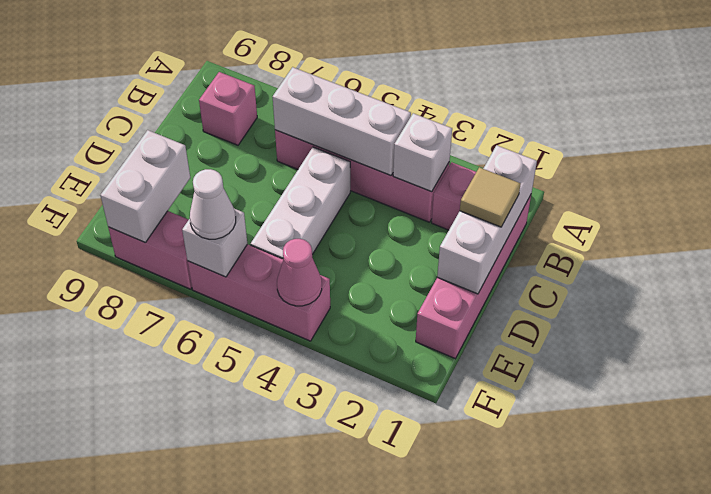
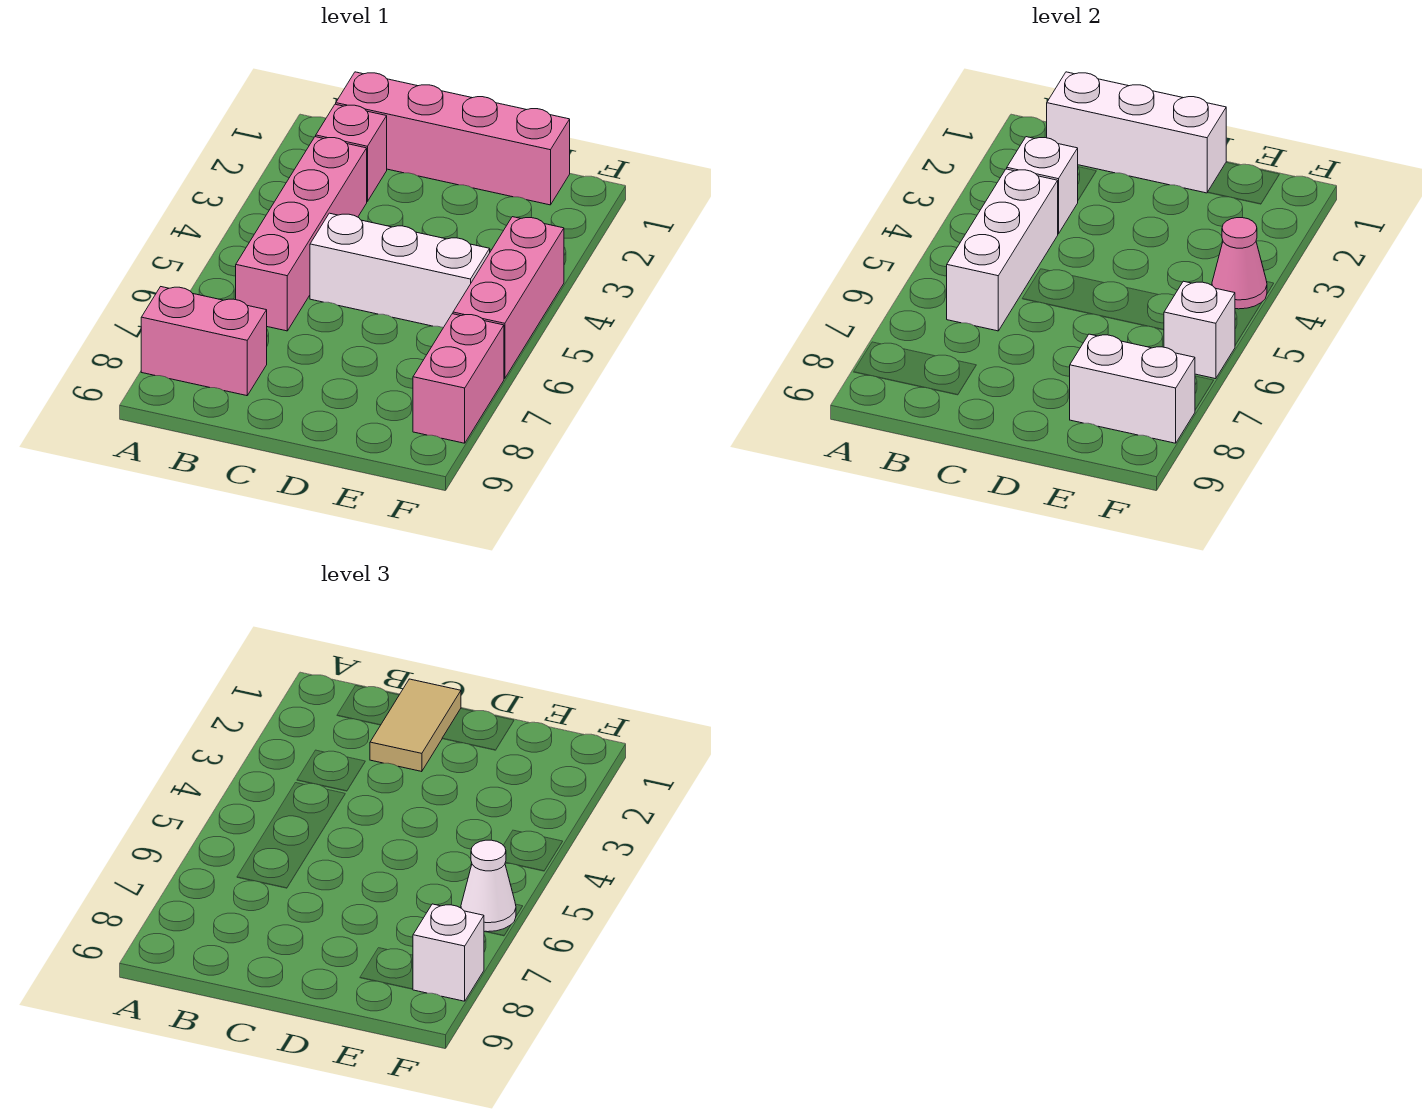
pink 1x1 brick [199,72,257,145] -> pink 1x2 brick [141,287,267,396]
tan 1x1 tile [460,167,521,227] -> tan 1x2 tile [370,679,461,772]
none -> white 1x1 brick [413,904,484,1001]

